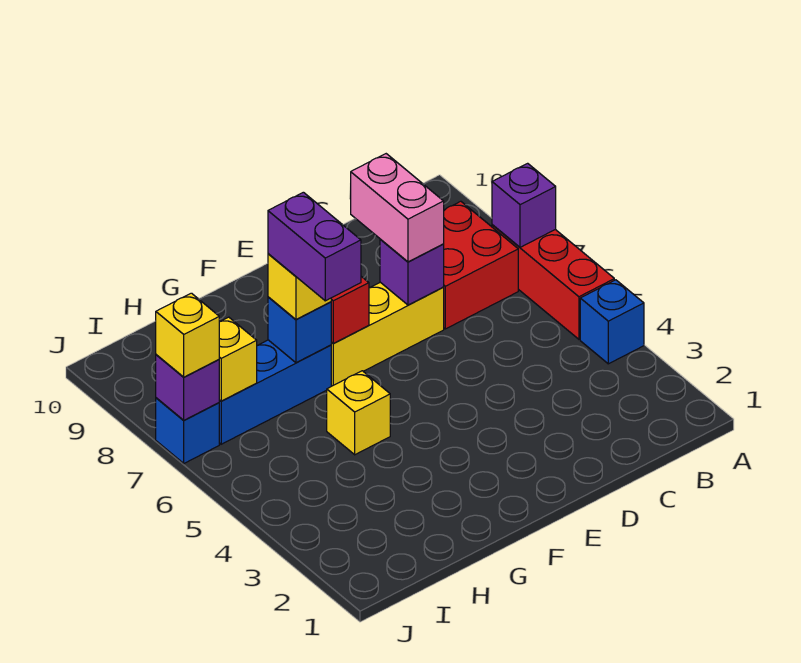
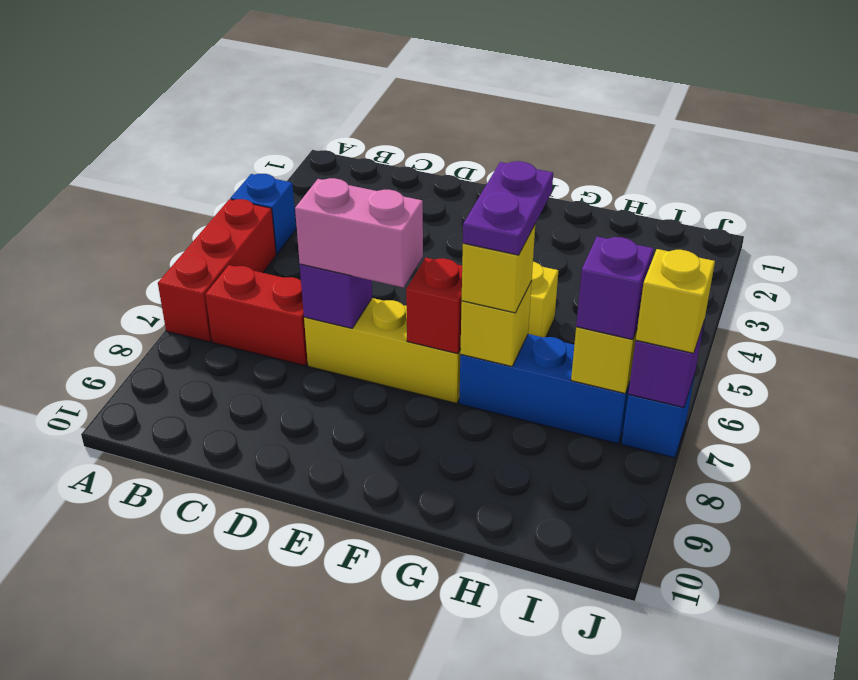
purple 1x1 brick [492,163,556,247] -> purple 1x1 brick moved to [576,237,654,339]
red 2x2 brick [443,201,518,329] -> red 1x2 brick [205,265,308,366]
pink 1x2 brick [351,154,444,262] -> pink 1x2 brick turned to [295,178,423,288]
purple 1x2 brick [268,192,361,301] -> purple 1x2 plate [463,161,553,255]
blue 1x1 brick [268,297,331,363] -> yellow 1x1 brick [460,281,532,366]

